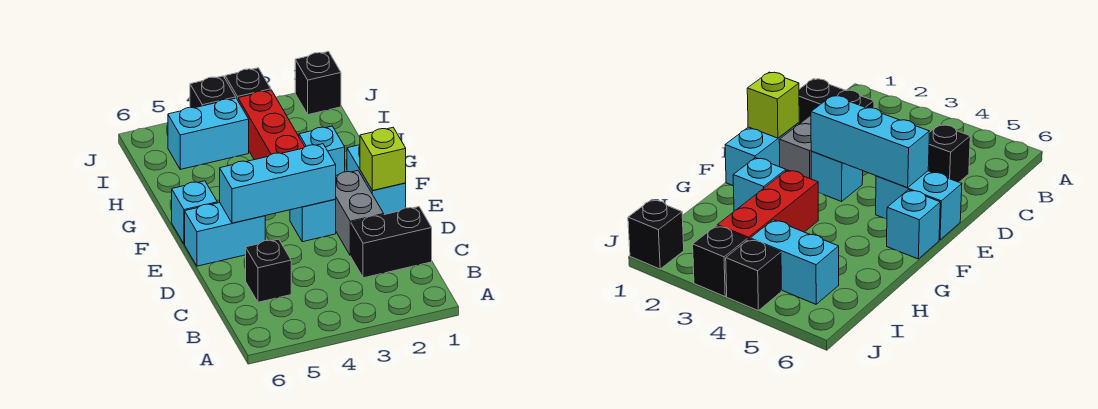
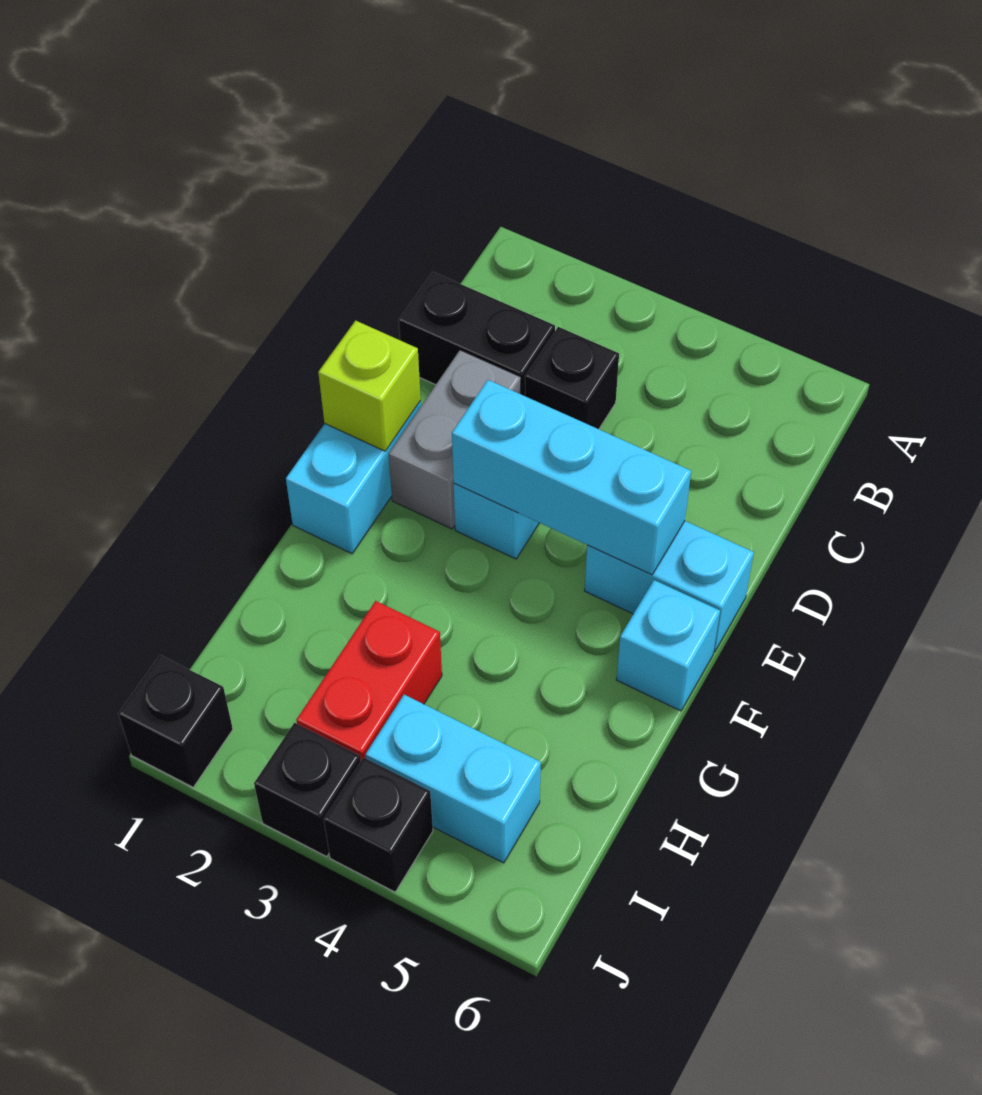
black 1x1 brick [246,239,291,302] -> black 1x1 brick moved to [525,327,619,429]
cyan 1x1 brick [299,126,345,175] -> none
red 1x3 brick [238,90,305,160] -> red 1x2 brick [297,601,442,760]

